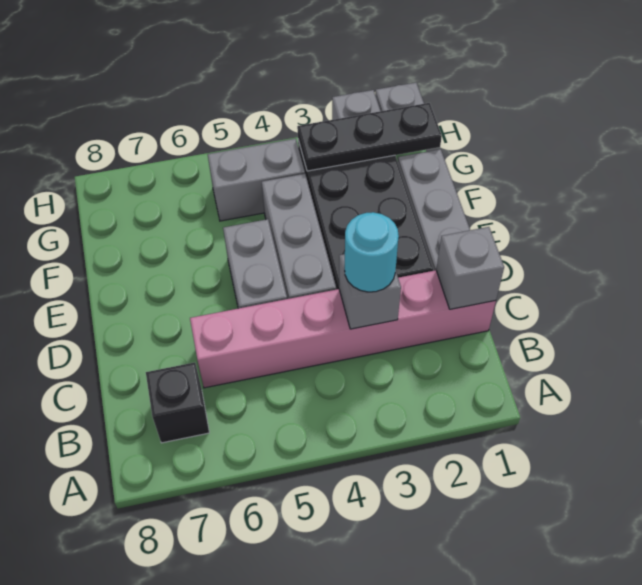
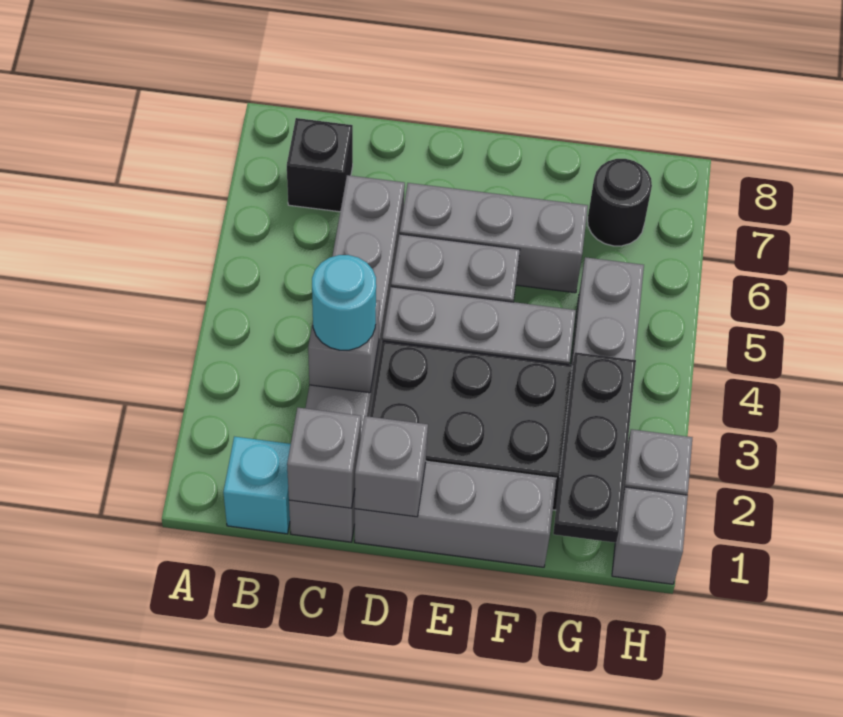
none -> cyan 1x1 brick [223,437,291,534]
pink 1x6 brick [190,270,496,388] -> grey 1x6 brick [289,175,405,542]
none -> grey 1x1 brick [355,416,428,517]
none -> grey 1x3 brick [400,183,588,293]
none -> black 1x1 round brick [588,159,652,246]

